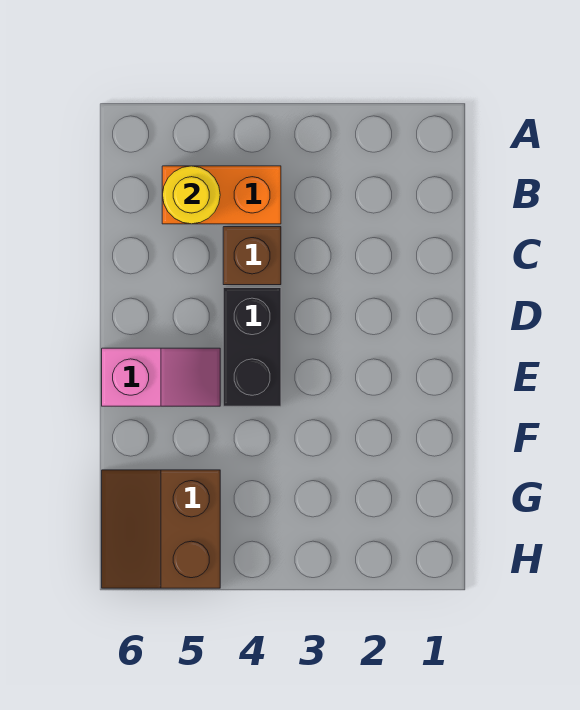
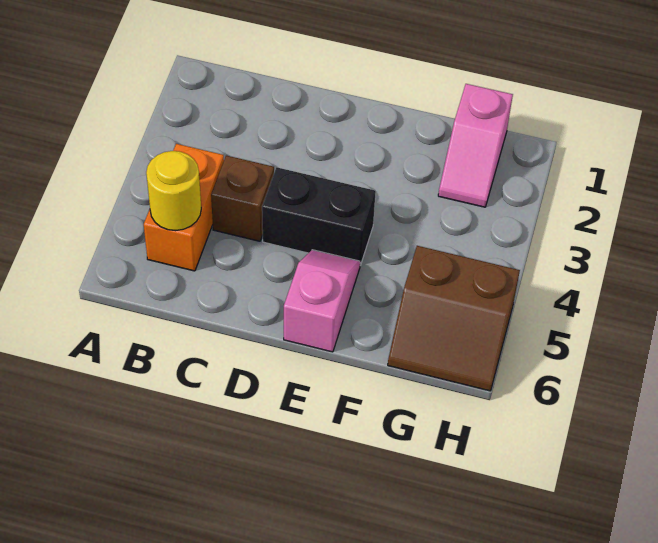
none -> pink 1x2 slope [438,84,513,207]

